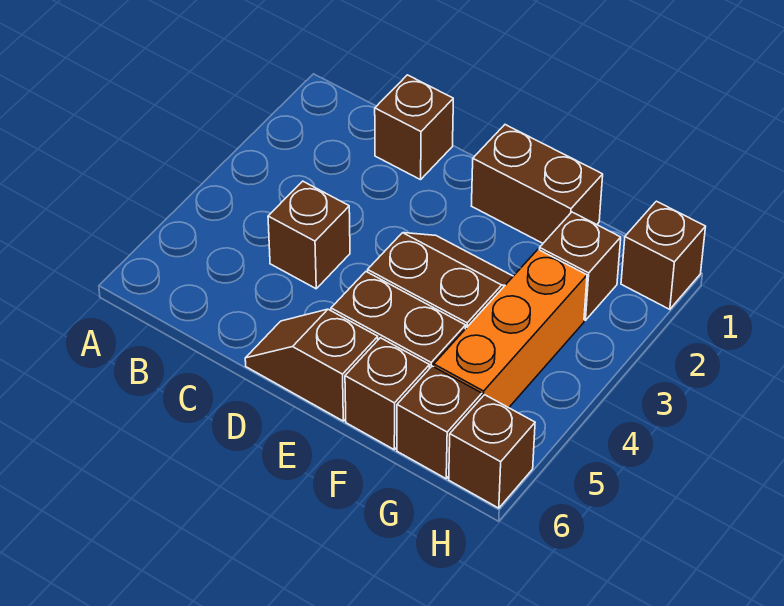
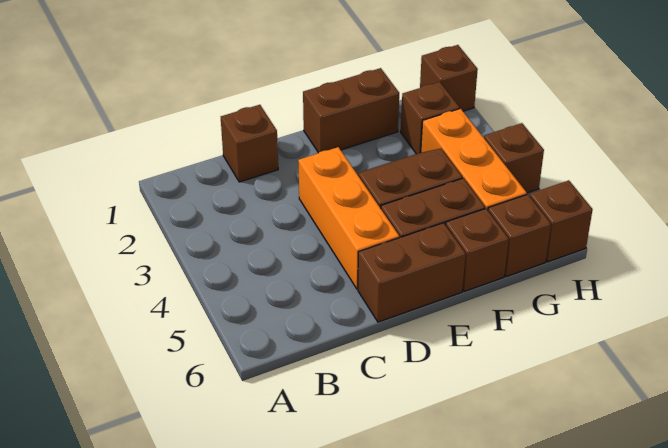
brown 1x1 brick [268,181,350,289] -> brown 1x1 brick moved to [484,123,544,193]
none -> orange 1x3 brick [298,147,399,289]
brown 1x2 slope [245,309,378,421] -> brown 1x2 brick [358,223,466,322]

